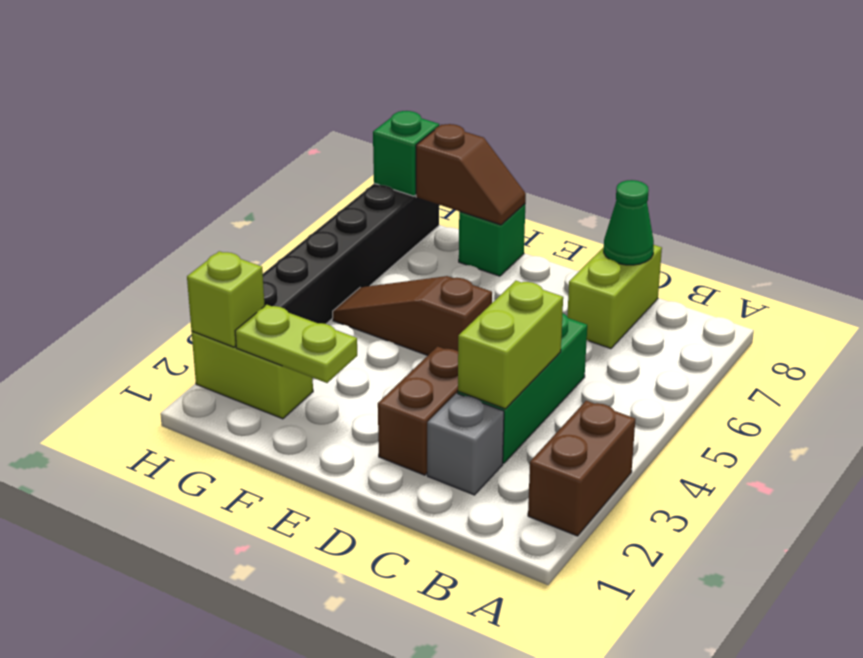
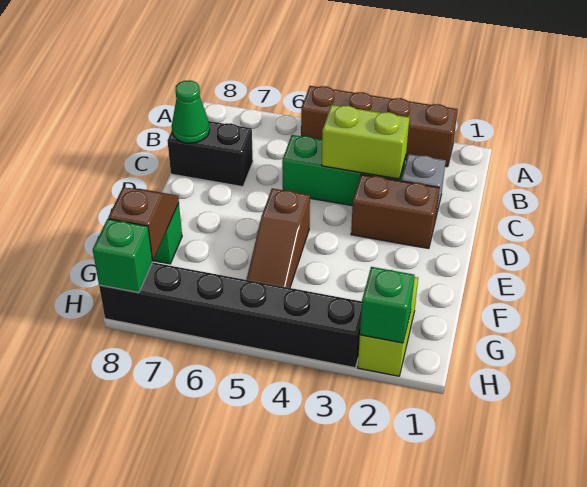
brown 1x2 brick [528,401,635,536] -> brown 1x4 brick [301,86,458,167]
lime 1x2 brick [567,245,662,349] -> black 1x2 brick [167,121,253,187]
lime 1x2 plate [235,305,357,383] -> none
lime 1x1 brick [187,251,265,347] -> green 1x1 brick [360,267,415,343]

